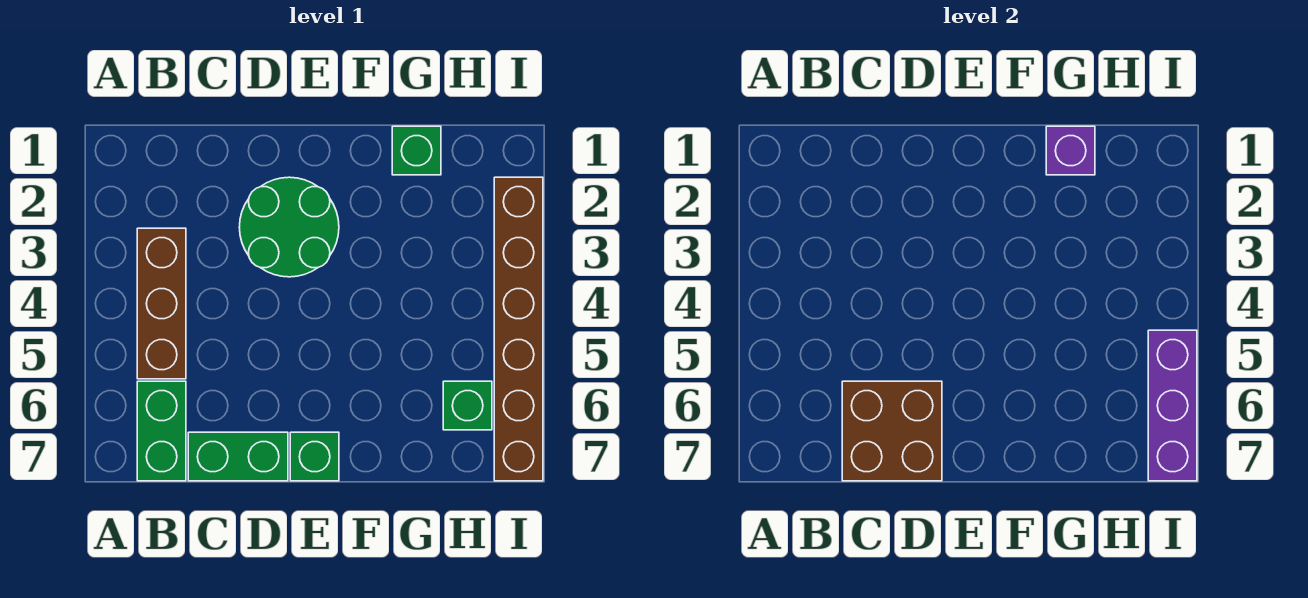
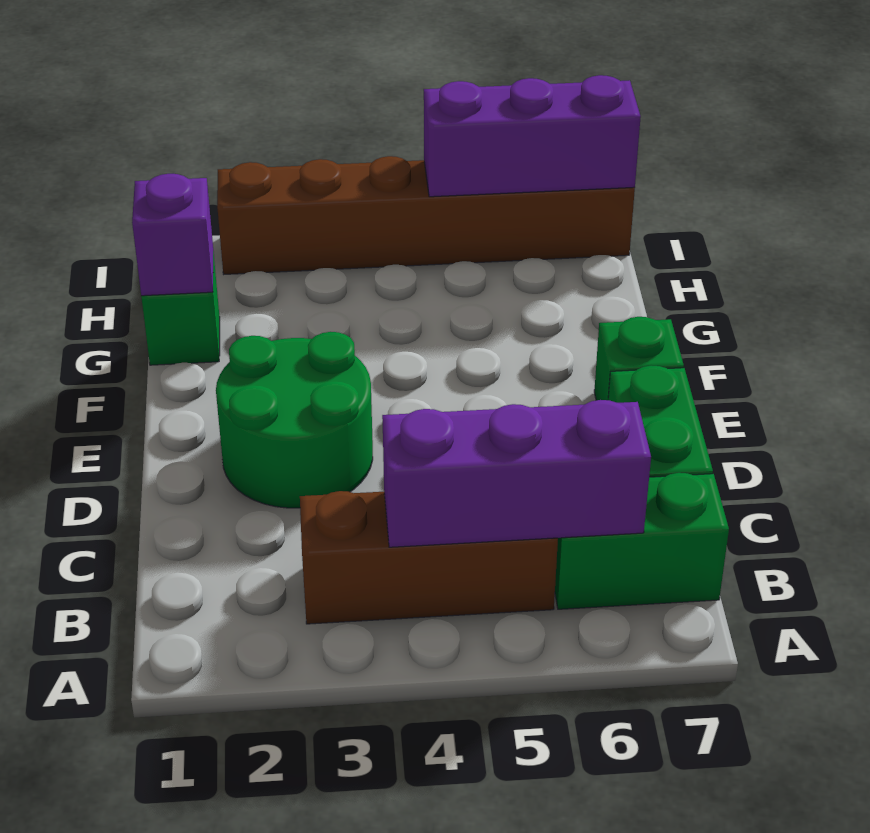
none -> purple 1x3 brick [382,400,651,547]
brown 2x2 brick [842,381,942,481] -> none
green 1x1 brick [443,381,492,430] -> none

